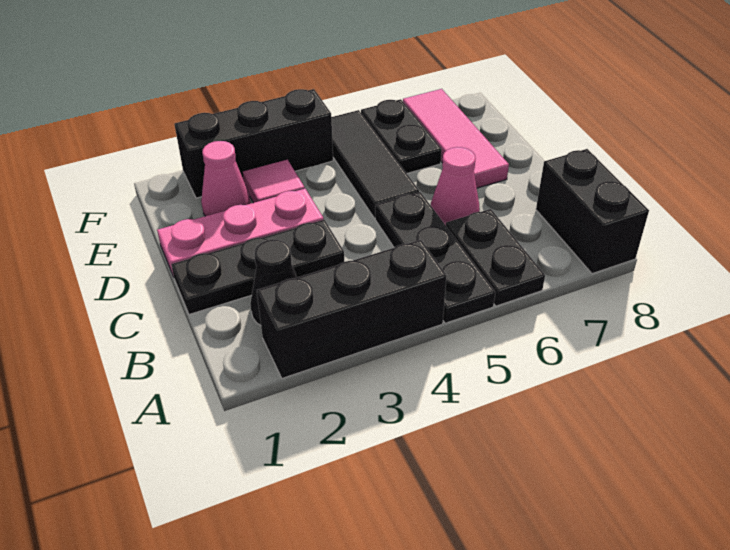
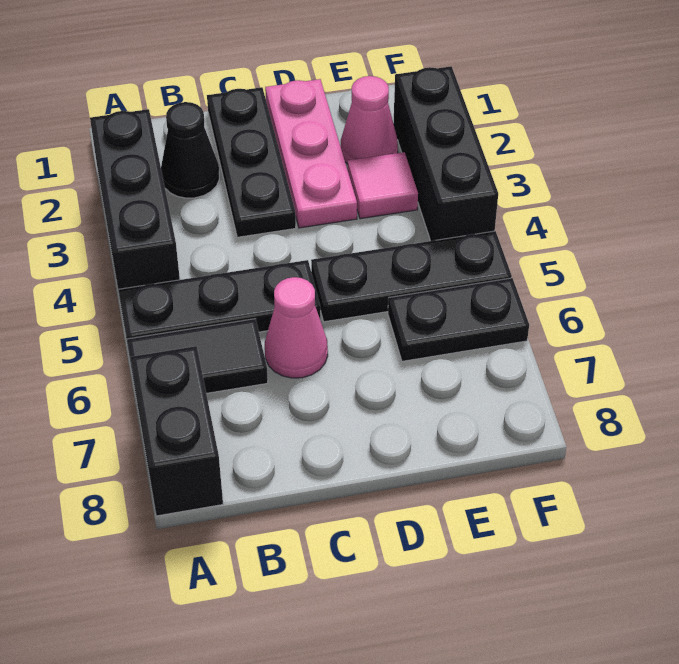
black 1x2 plate [446,209,545,306] -> black 1x2 tile [127,319,268,393]
black 1x2 brick [536,149,649,274] -> black 1x2 brick turned to [131,346,223,516]
black 1x3 tile [332,110,419,218] -> black 1x3 plate [311,231,512,322]
pink 1x3 tile [403,89,509,188] -> none

